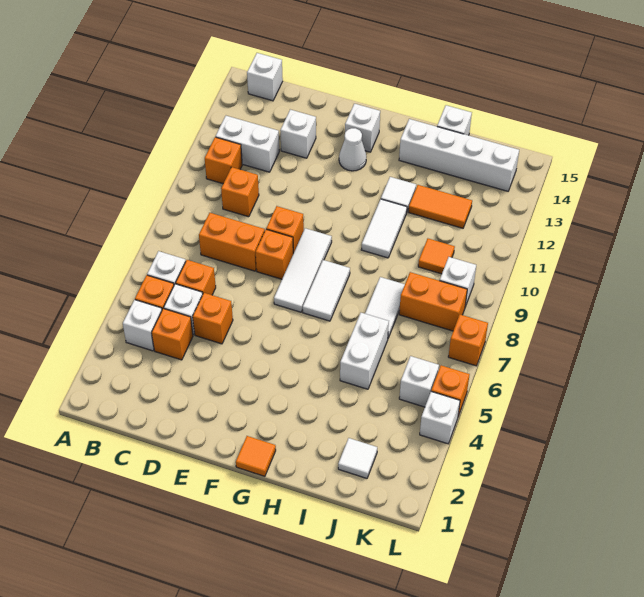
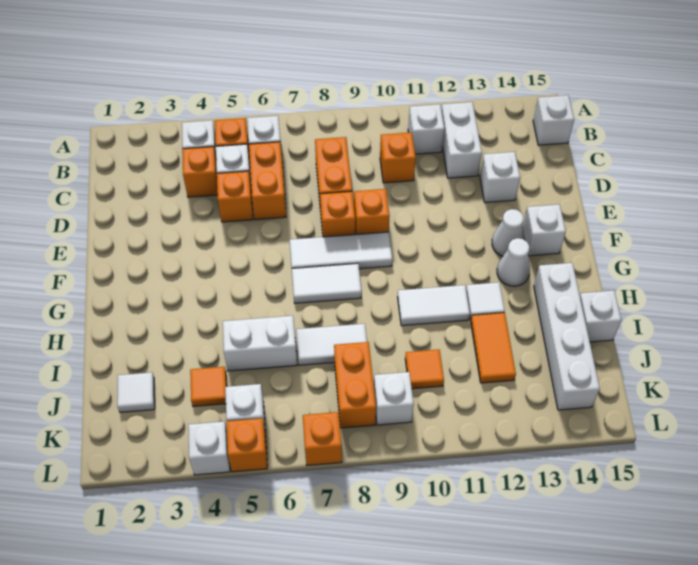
orange 1x1 brick [205,137,242,184] -> white 1x1 brick [408,104,444,154]
orange 1x1 brick [176,260,216,295] -> orange 1x2 brick [249,142,286,220]
orange 1x1 tile [236,436,276,476] -> orange 1x1 tile moved to [190,367,227,406]
none -> white 1x1 cone [497,238,530,286]

